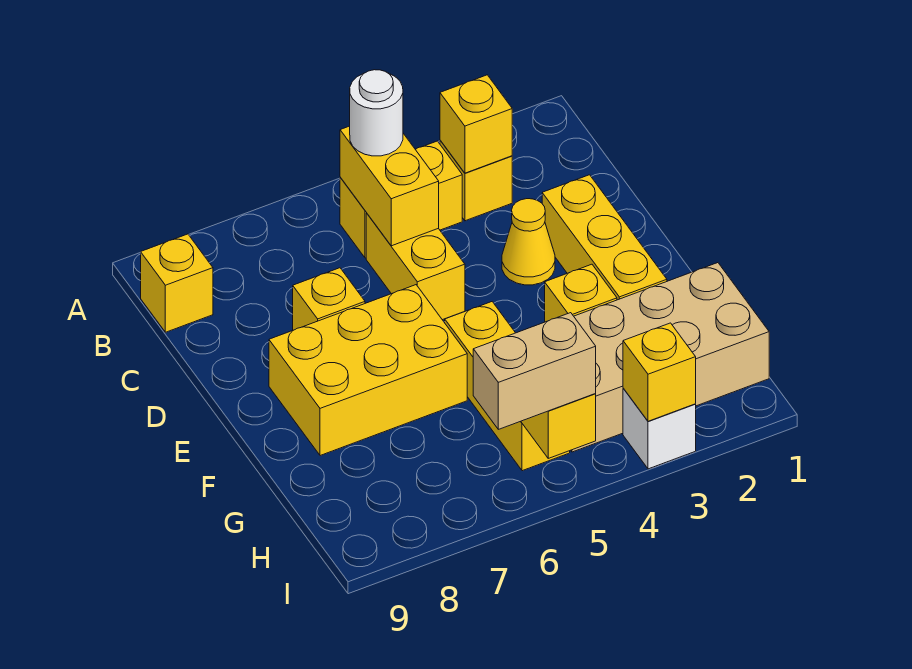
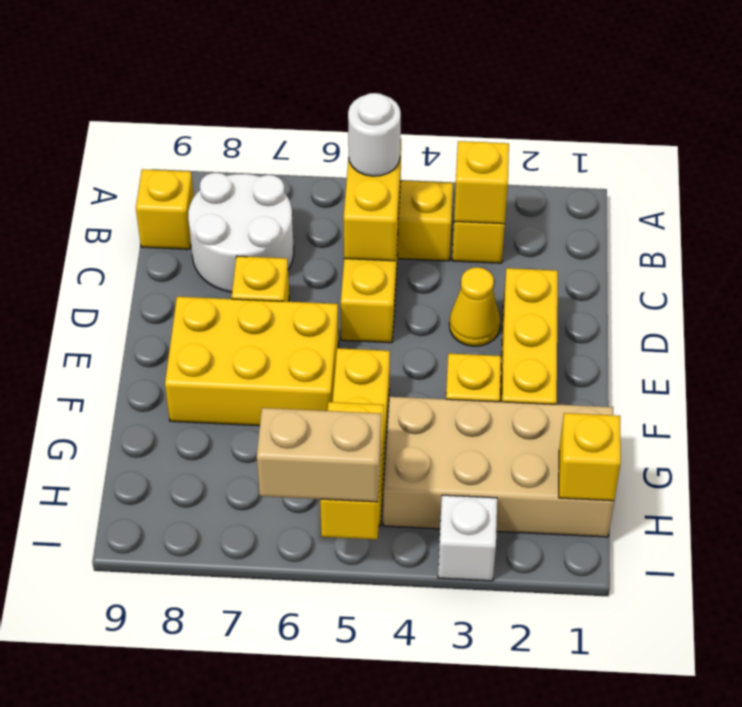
none -> white 2x2 round brick [188,173,294,292]
yellow 1x1 brick [623,323,696,421] -> yellow 1x1 brick moved to [559,413,621,501]

